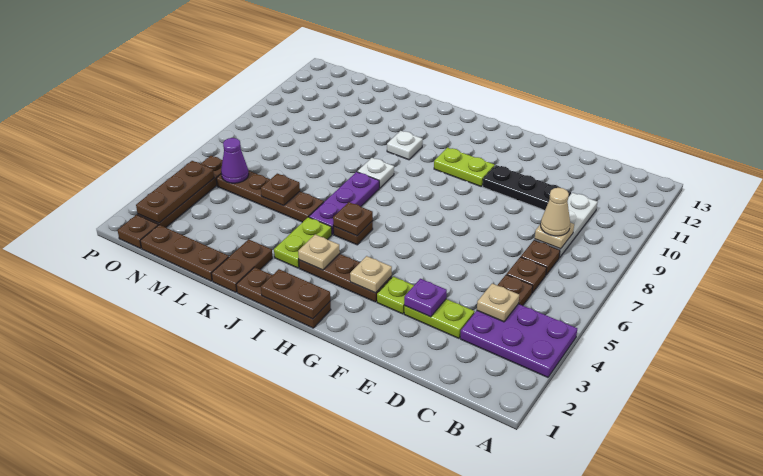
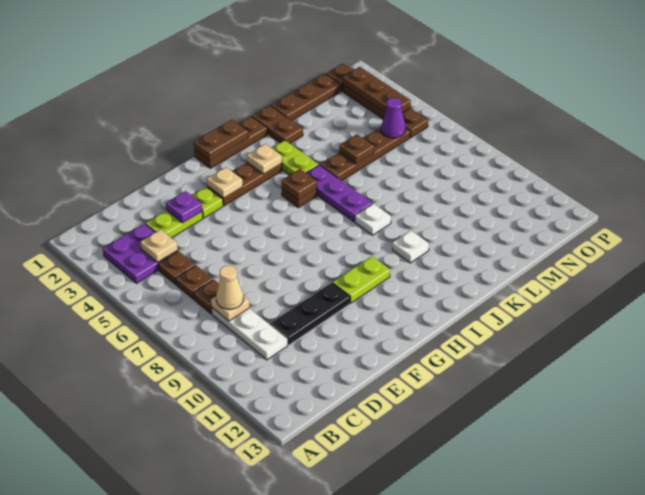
purple 2x3 plate [460,304,577,377] -> purple 2x2 plate [103,224,178,283]

